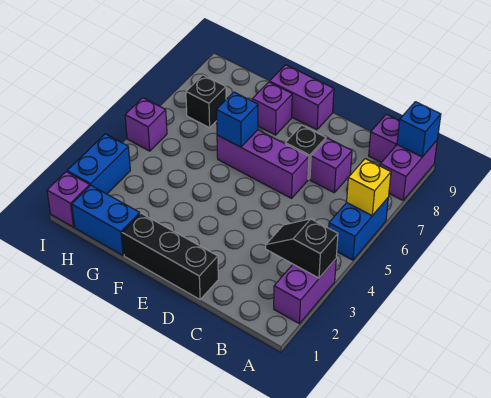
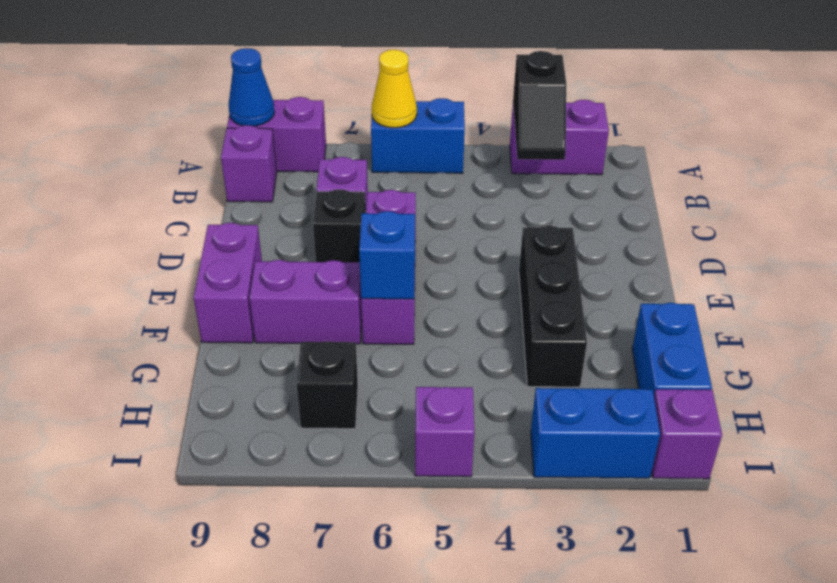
yellow 1x1 brick [347,159,391,216] -> yellow 1x1 cone [372,50,417,128]
blue 1x1 brick [397,102,441,157] -> blue 1x1 cone [229,48,275,126]
black 1x3 brick [122,213,218,299] -> black 1x3 brick moved to [519,226,587,387]
purple 1x1 brick [252,82,292,135] -> purple 1x2 brick [249,260,362,344]

